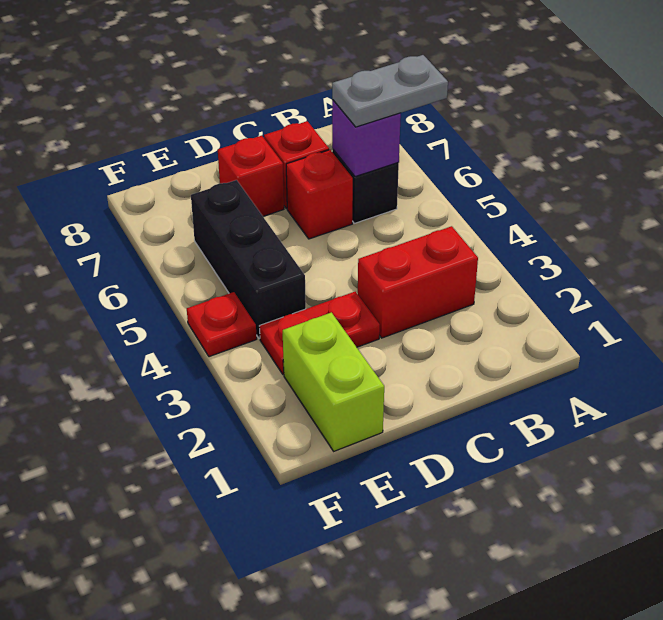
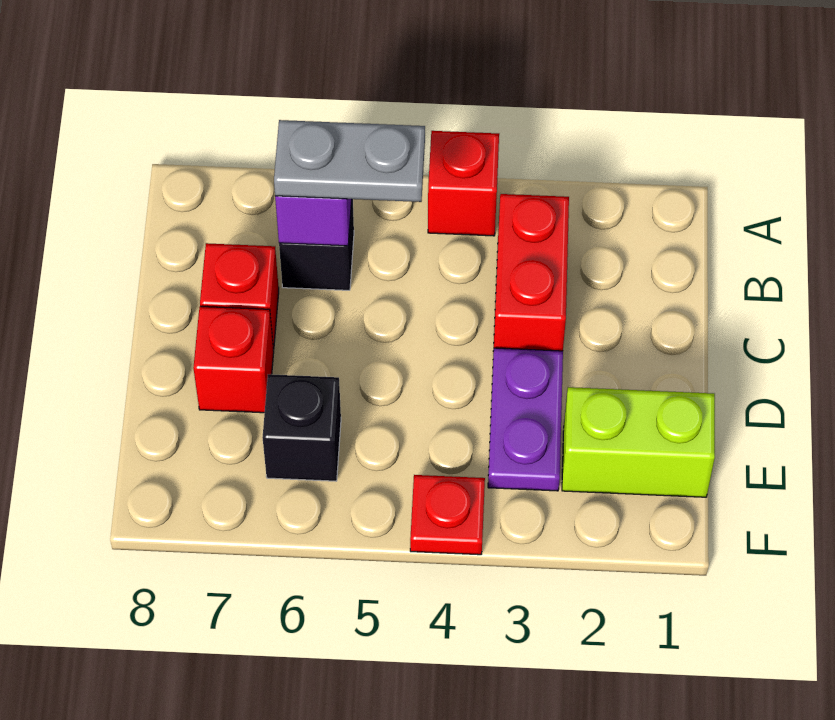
grey 1x2 plate [332,55,448,127] -> grey 1x2 plate turned to [274,120,425,202]
red 1x1 brick [286,150,353,239] -> red 1x1 brick moved to [428,131,499,236]
red 1x2 plate [260,292,380,374] -> purple 1x2 plate [488,348,563,491]
black 1x3 brick [191,180,306,339] -> black 1x1 brick [263,374,341,481]

